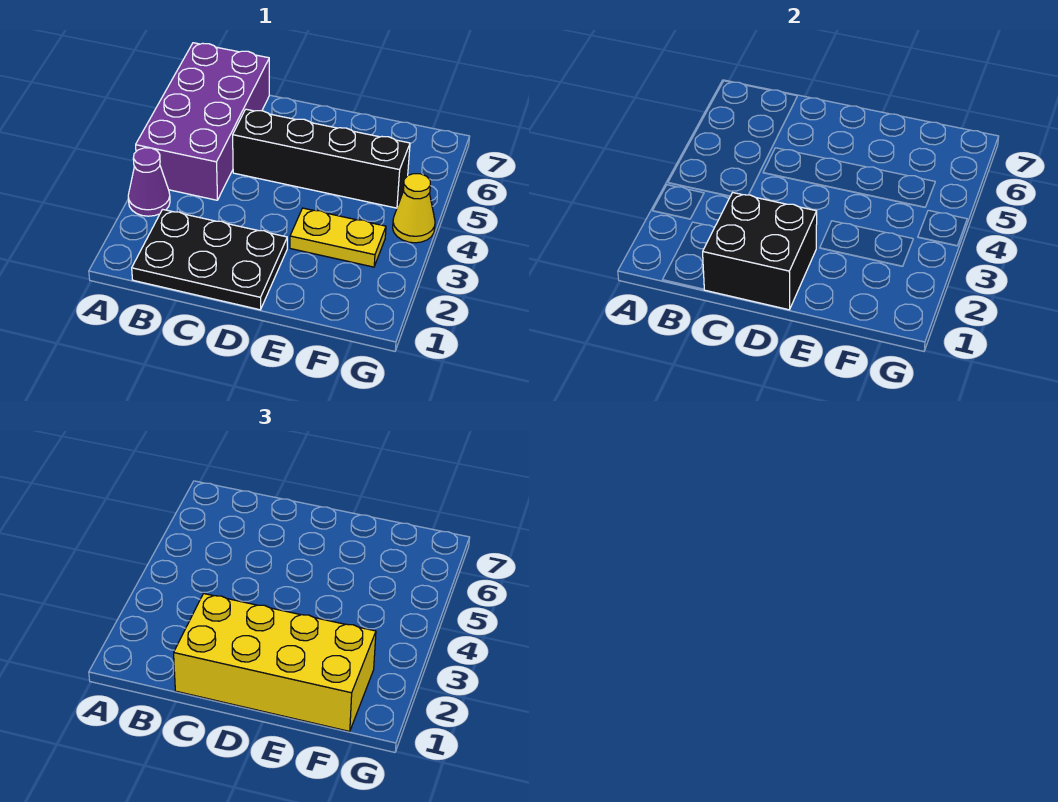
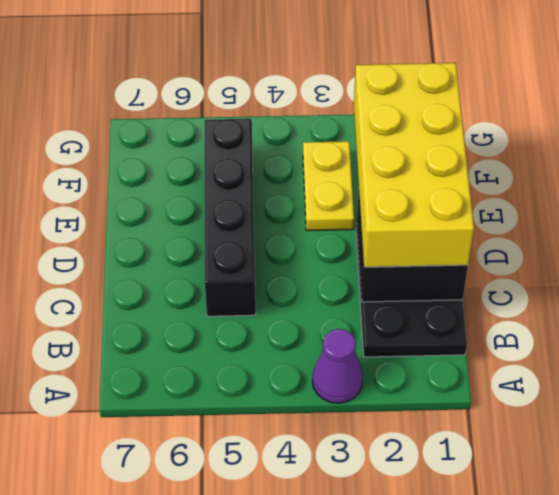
purple 2x4 brick [136,43,269,200] -> none
yellow 1x1 cone [393,174,435,243] -> none

